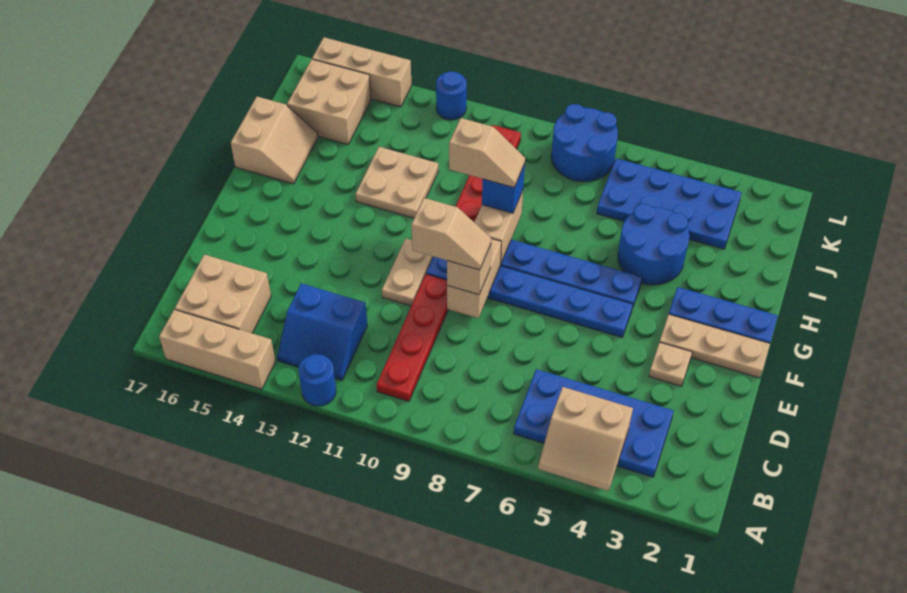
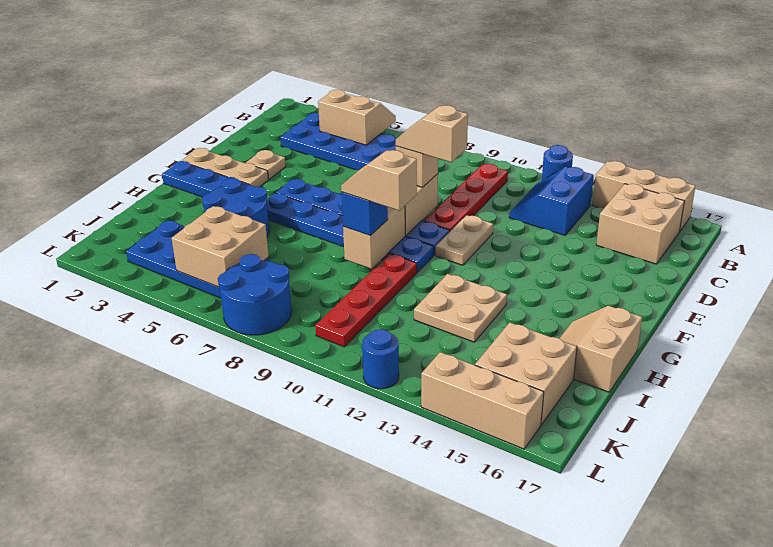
blue 2x2 slope [277,283,367,381] -> blue 2x2 slope turned to [509,167,594,235]
none -> tan 2x2 brick [172,206,269,287]

